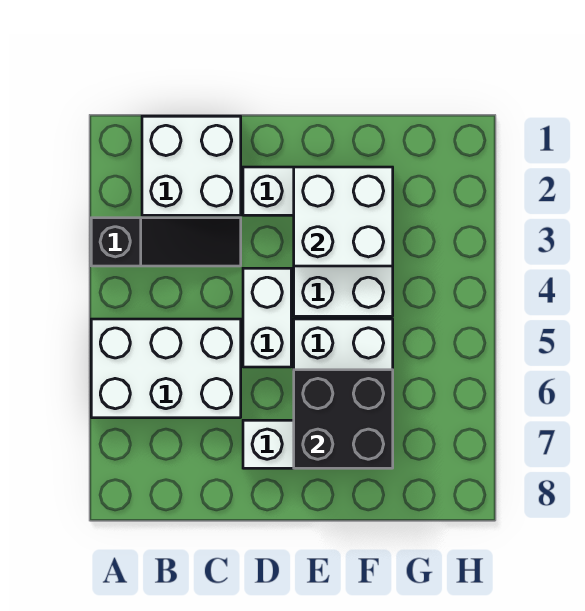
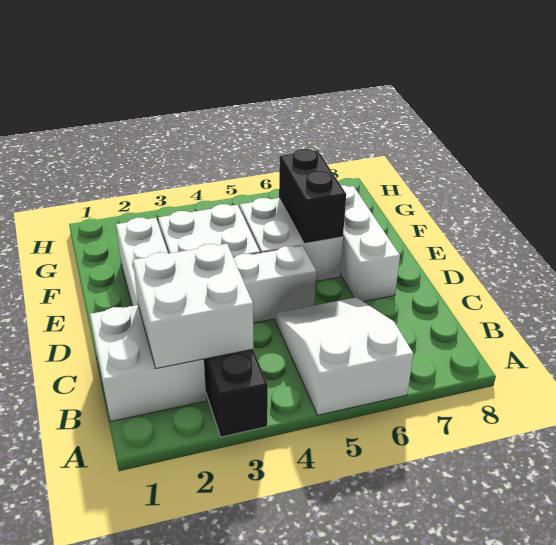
white 2x3 brick [91,319,241,418] -> white 2x3 slope [275,297,413,415]
white 2x2 brick [294,167,393,266] -> white 2x2 brick moved to [133,244,253,368]
black 2x2 brick [294,370,393,468] -> black 1x2 brick [279,149,346,244]

